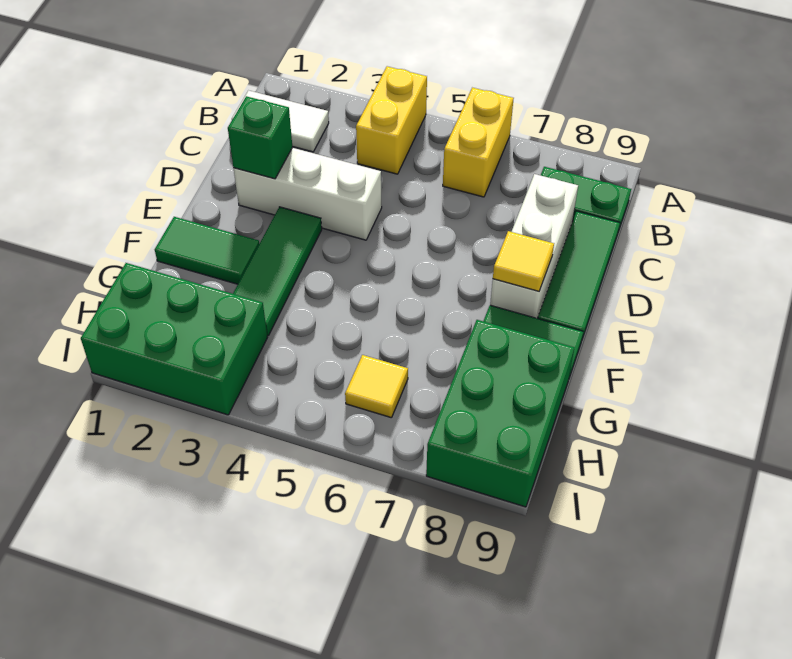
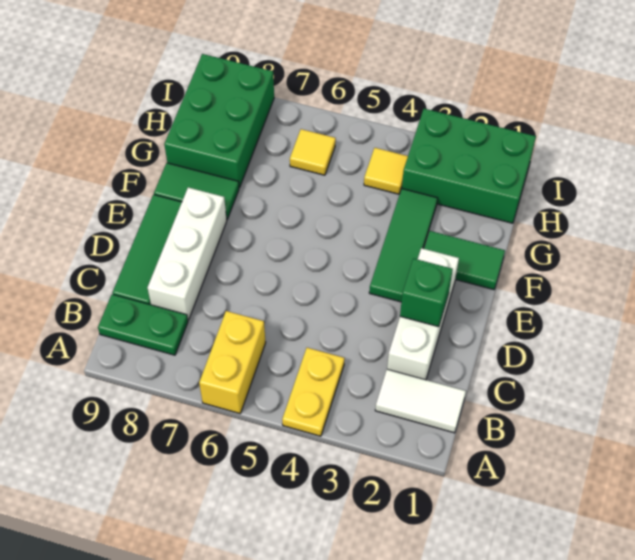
yellow 1x2 brick [356,66,427,174] -> yellow 1x2 plate [282,348,345,436]
white 1x3 brick [233,148,382,240] -> white 1x3 brick turned to [387,248,459,380]
yellow 1x1 tile [493,231,554,291] -> yellow 1x1 tile moved to [364,148,408,194]

